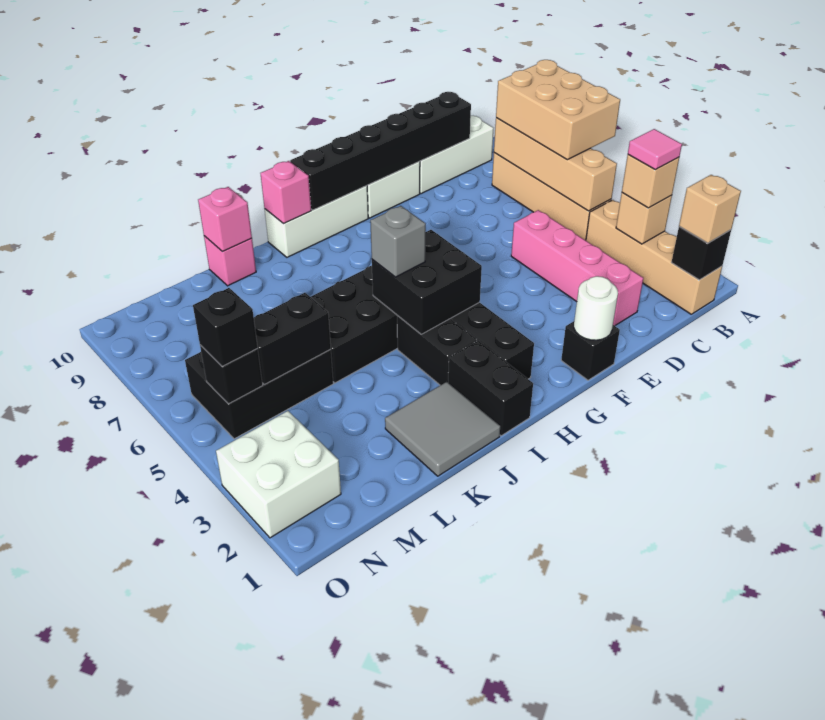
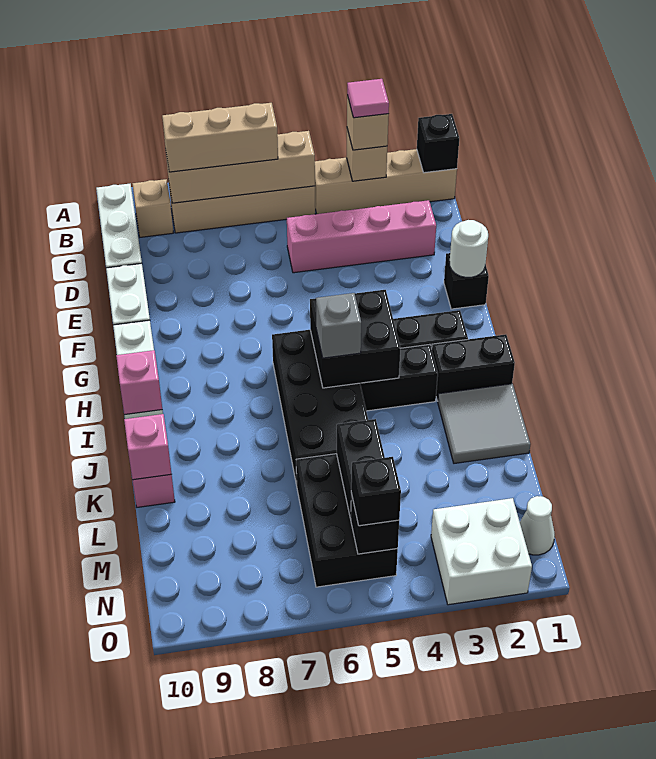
tan 2x3 brick [496,60,620,160] -> tan 1x3 brick [162,103,278,172]
tan 1x1 brick [679,175,741,243] -> tan 1x1 brick moved to [132,179,173,237]
black 1x6 brick [290,92,471,210] -> none
none -> white 1x1 cone [520,496,555,555]

